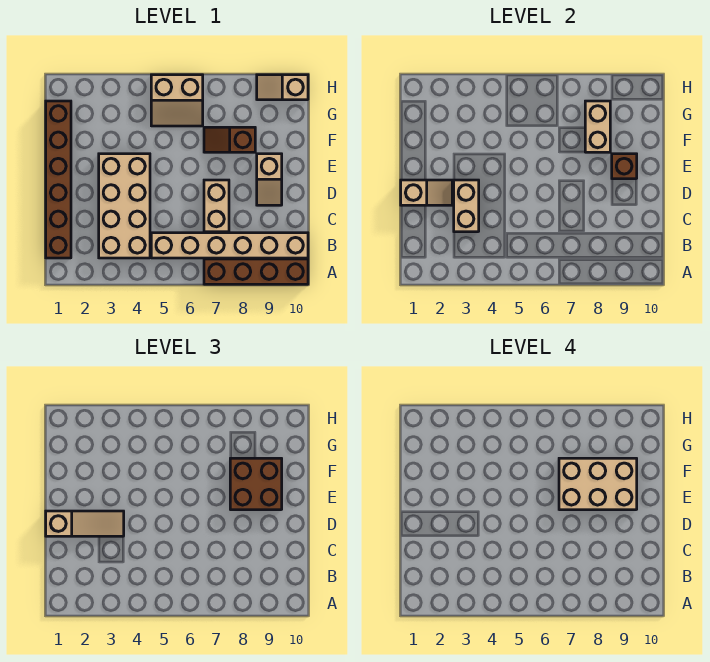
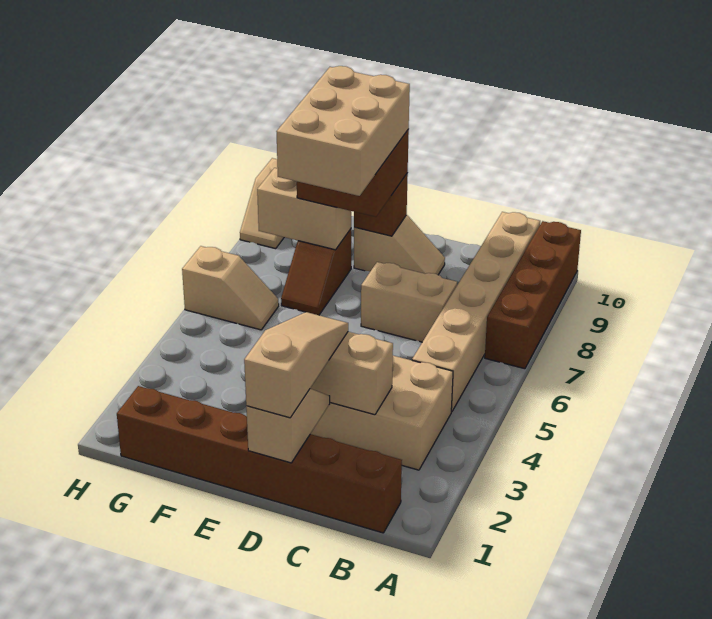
tan 2x2 slope [151,75,203,126] -> tan 1x2 slope [182,246,279,330]

